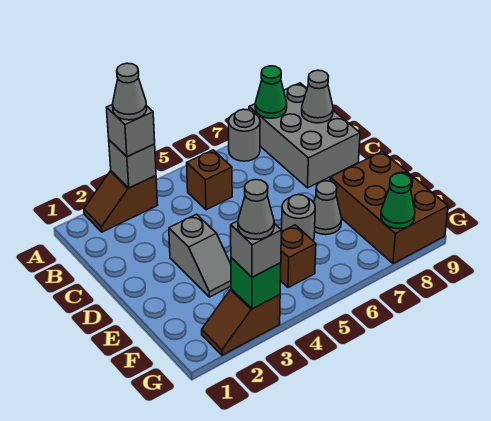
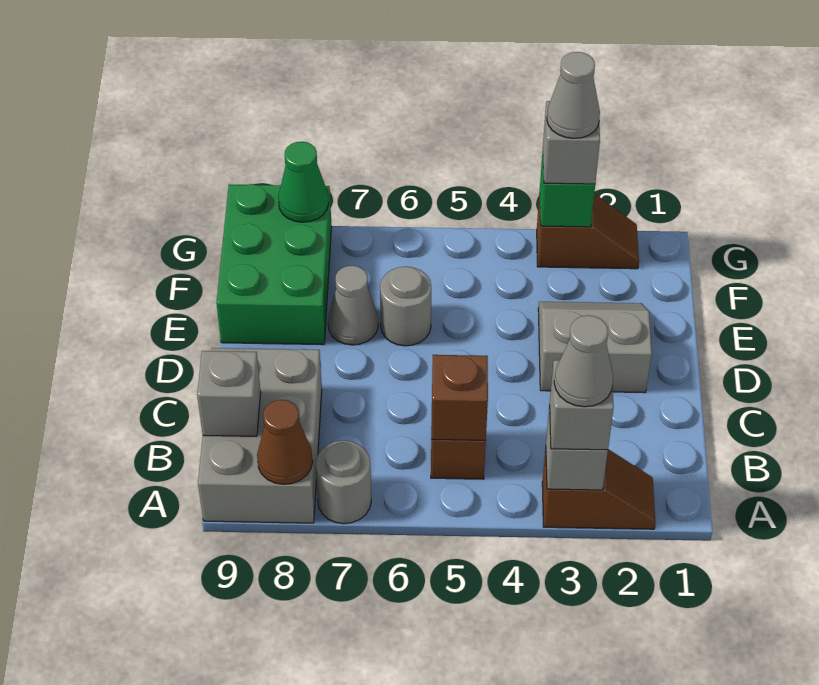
green 1x1 cone [255,66,287,118] -> brown 1x1 cone [257,400,313,484]
grey 1x1 cone [302,70,333,123] -> grey 1x1 brick [197,351,261,436]
grey 1x2 slope [169,214,231,297] -> grey 2x2 slope [538,302,652,393]
brown 2x3 brick [330,151,448,264] -> green 2x3 brick [216,184,332,345]
brown 1x1 brick [281,225,316,288] -> brown 1x1 brick moved to [431,355,488,441]

